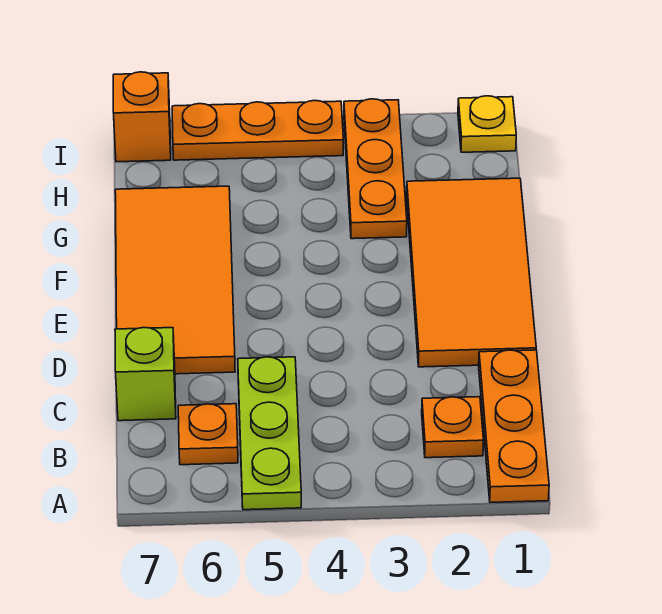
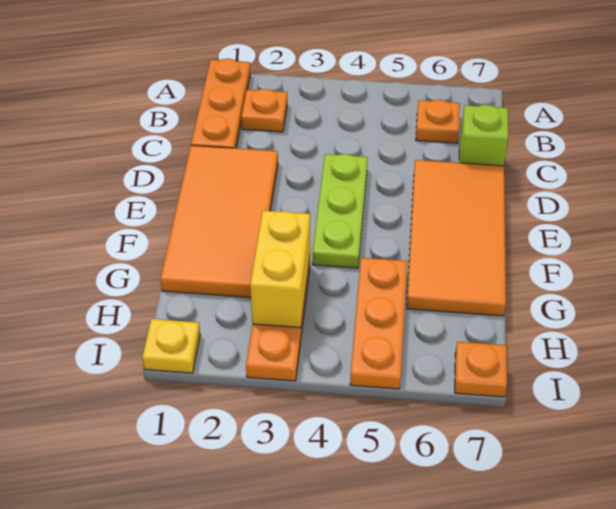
lime 1x3 plate [238,357,301,510] -> lime 1x3 plate moved to [312,154,368,268]
none -> yellow 1x2 brick [250,211,310,328]
orange 1x3 plate [172,100,343,160] -> orange 1x3 plate turned to [350,258,407,389]
orange 1x1 brick [113,72,171,162] -> orange 1x1 plate [455,342,507,397]

